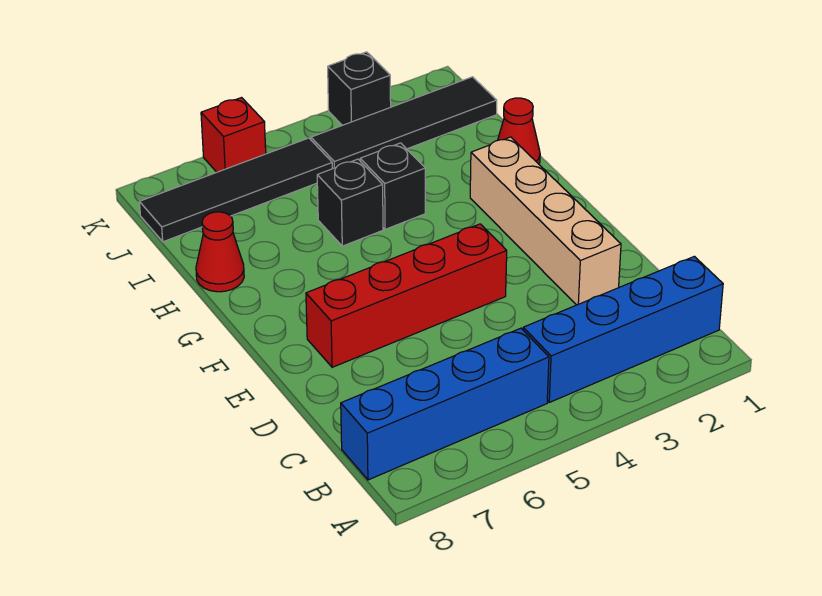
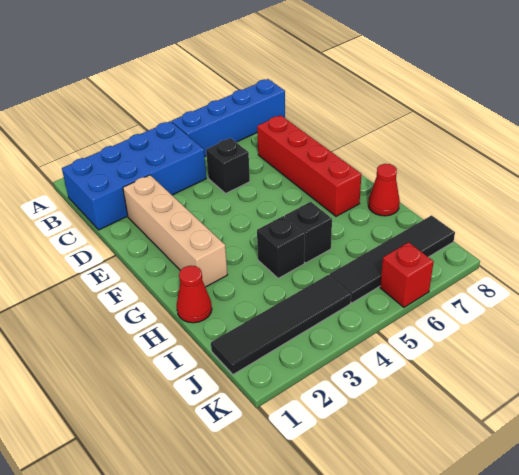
blue 1x4 brick [523,256,723,402] -> blue 2x4 brick [62,121,206,230]
red 1x4 brick [306,224,507,367] -> red 1x4 brick turned to [257,115,361,216]
black 1x1 brick [328,52,391,125] -> black 1x1 brick moved to [206,138,250,193]

